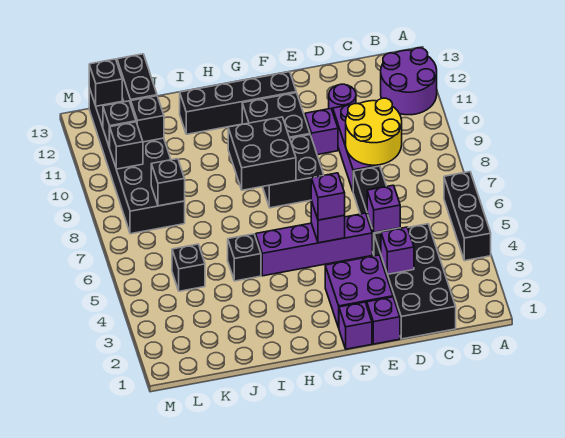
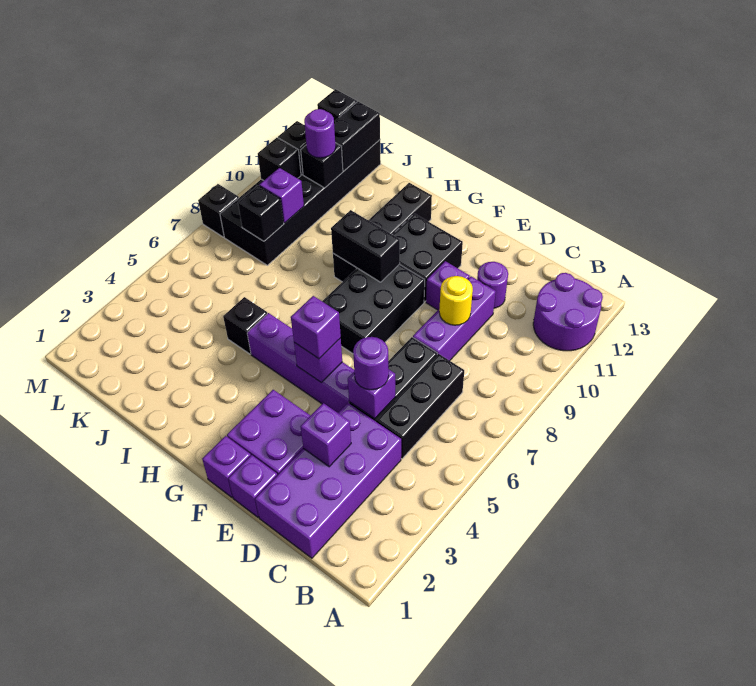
black 1x3 brick [444,172,491,261] -> black 1x3 brick moved to [376,354,464,459]
black 2x4 brick [374,224,456,339] -> purple 2x4 brick [255,403,401,558]
yellow 2x2 round brick [346,98,402,165] -> yellow 1x1 round brick [439,276,473,325]
none -> purple 1x1 round brick [353,337,389,390]
black 2x2 brick [263,135,324,208] -> black 2x3 brick [322,264,425,354]
black 1x4 brick [180,72,296,134] -> black 1x4 brick turned to [333,183,432,282]
black 2x2 brick [228,117,296,190] -> black 1x2 brick [331,210,400,282]
black 1x1 brick [172,244,205,291] -> black 1x1 brick moved to [198,184,239,237]
none -> purple 1x1 brick [260,168,304,223]
none -> purple 1x1 round brick [304,109,336,158]

